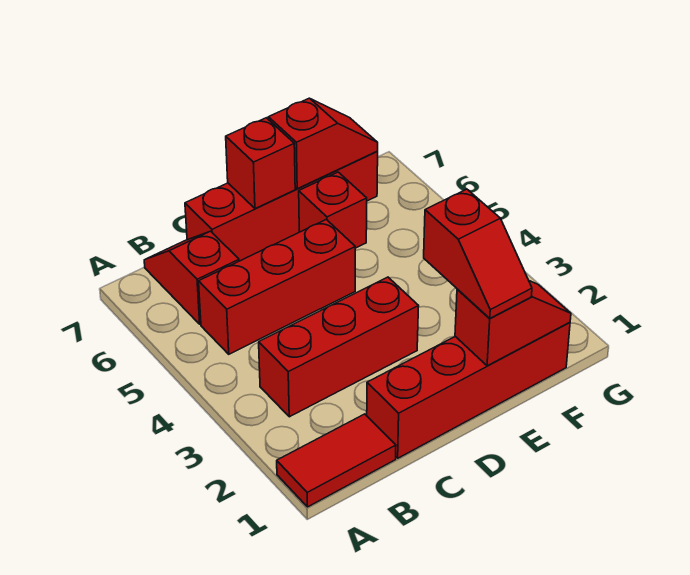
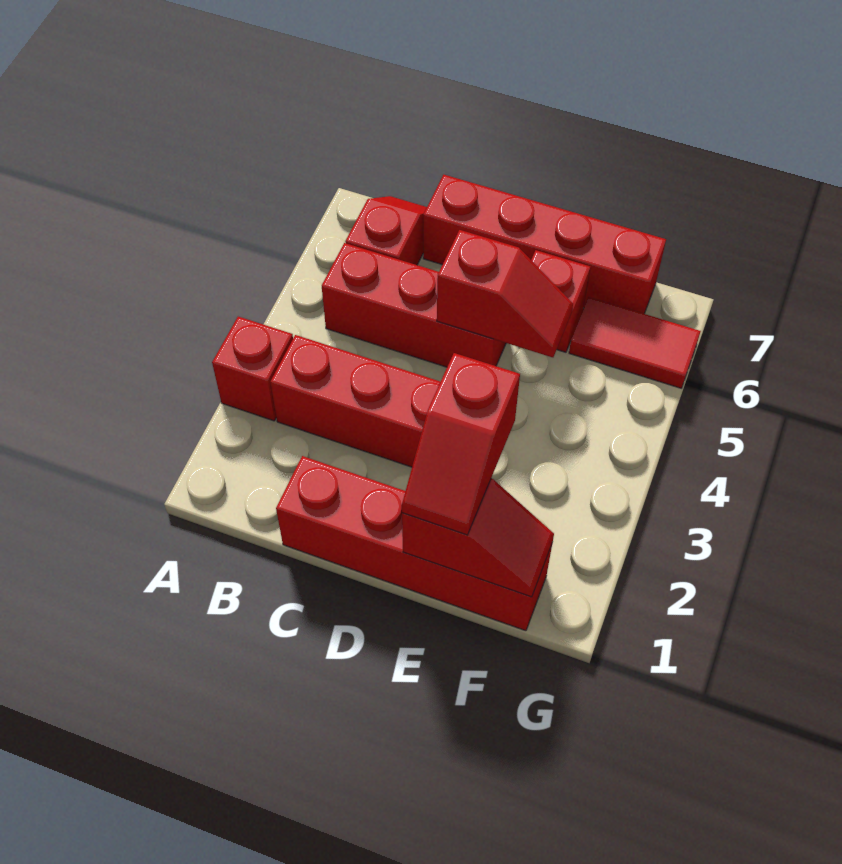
red 1x2 tile [277,414,396,507] -> red 1x2 tile moved to [569,297,701,388]
red 1x1 brick [226,118,295,209] -> red 1x1 brick moved to [212,317,293,421]
red 1x2 slope [268,98,378,189] -> red 1x2 slope moved to [437,230,573,357]

